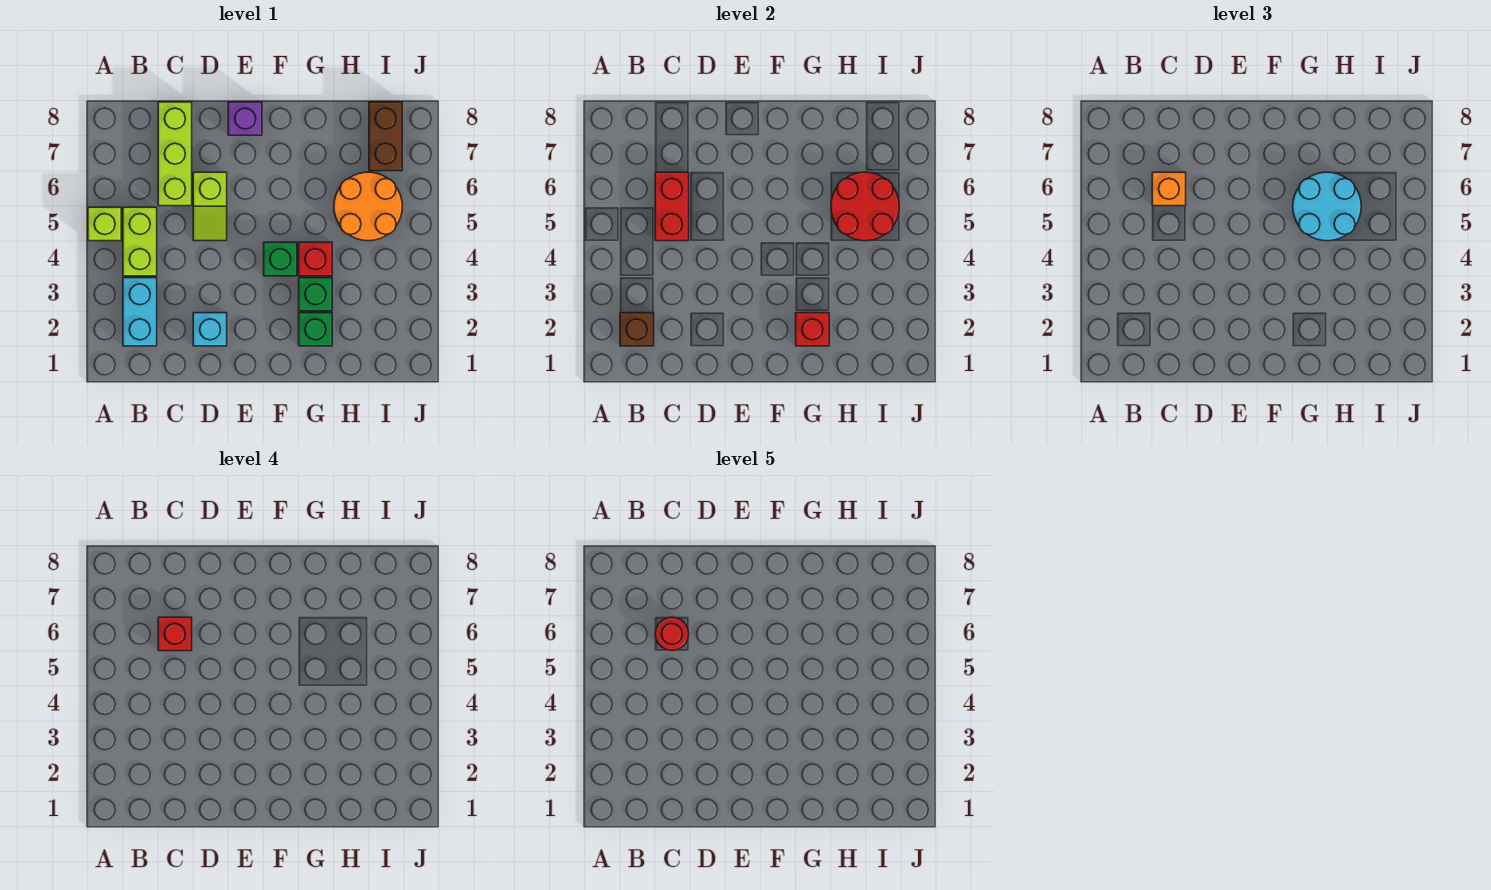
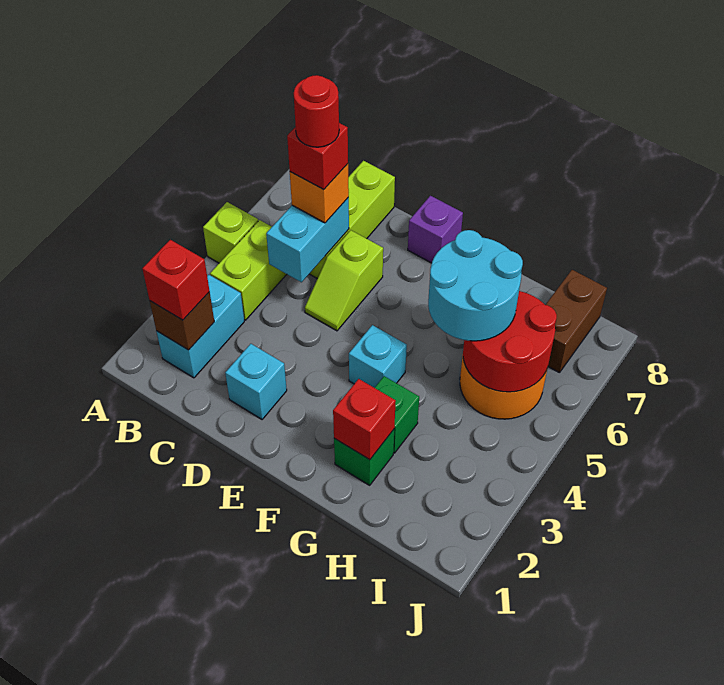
red 1x2 brick [655,172,689,241] -> cyan 1x2 brick [266,198,349,282]
green 1x1 brick [264,242,297,276] -> cyan 1x1 brick [349,325,407,388]
red 1x1 brick [299,242,332,276] -> red 1x1 brick moved to [142,240,209,320]

